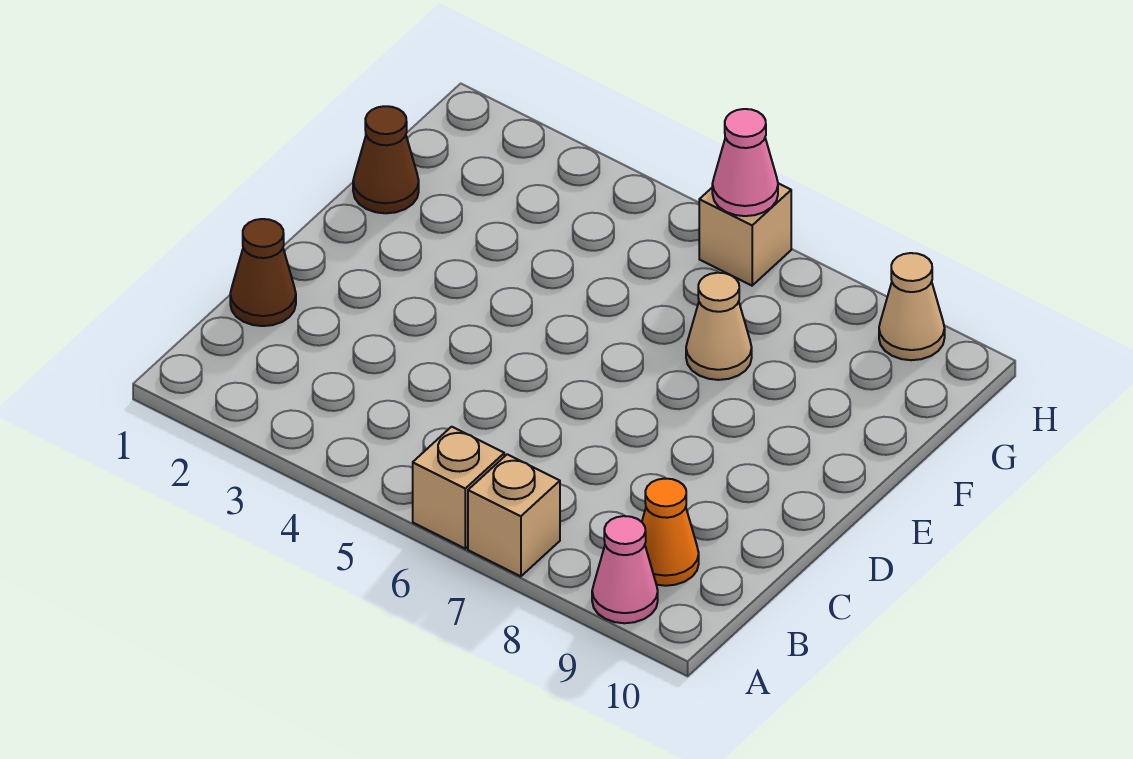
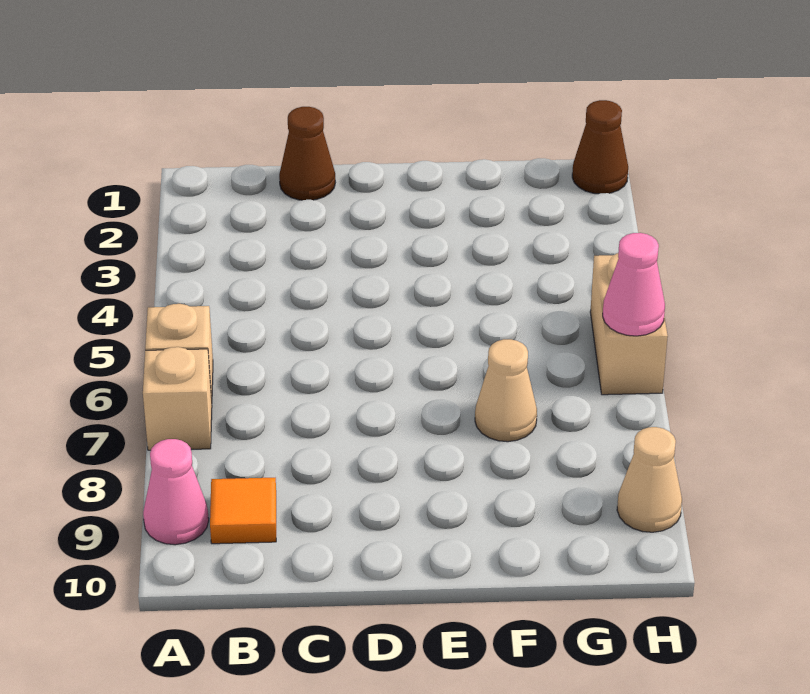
orange 1x1 cone [642,479,699,586] -> orange 1x1 tile [210,478,276,544]
brown 1x1 cone [353,106,419,213] -> brown 1x1 cone moved to [572,100,628,194]
tan 1x1 brick [699,183,791,286] -> tan 1x2 brick [590,253,668,395]

